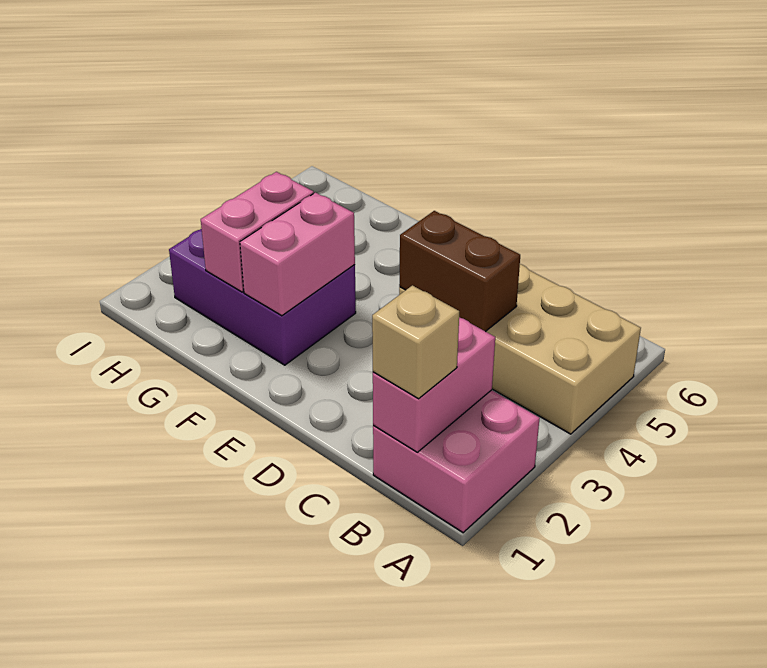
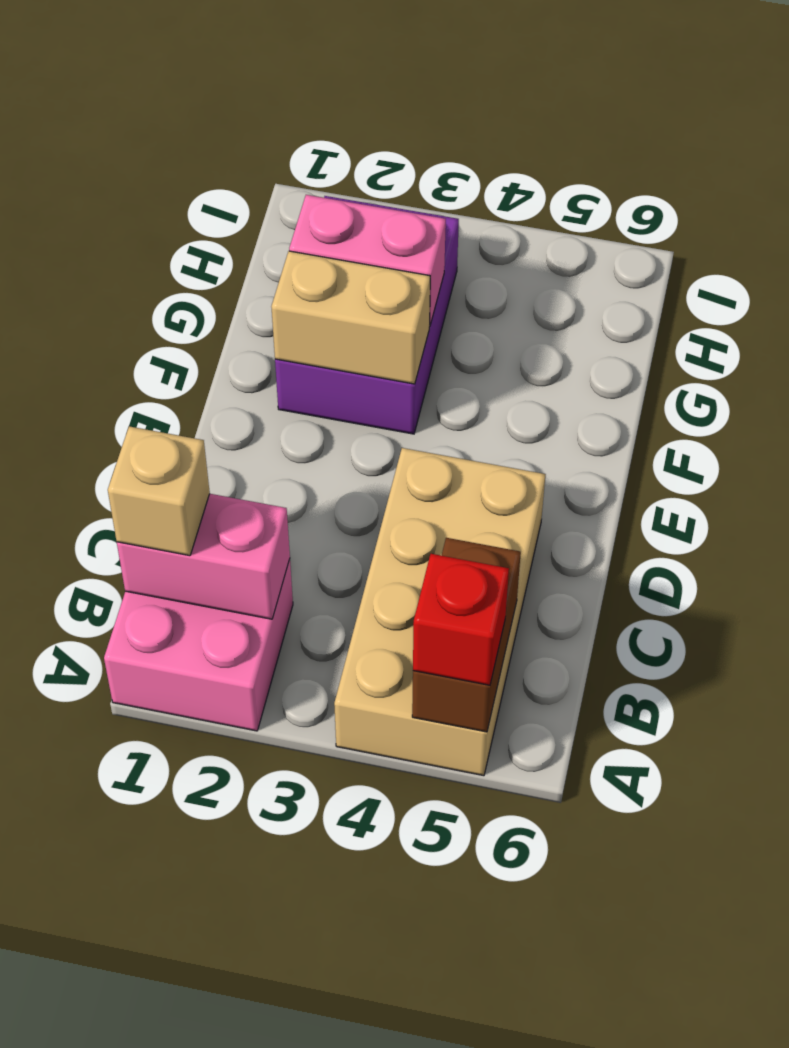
none -> red 1x1 brick [413,554,509,685]
brown 1x2 brick [399,211,520,332] -> brown 1x2 brick moved to [412,538,521,732]
pink 1x2 brick [240,193,355,316] -> tan 1x2 brick [271,251,430,384]

